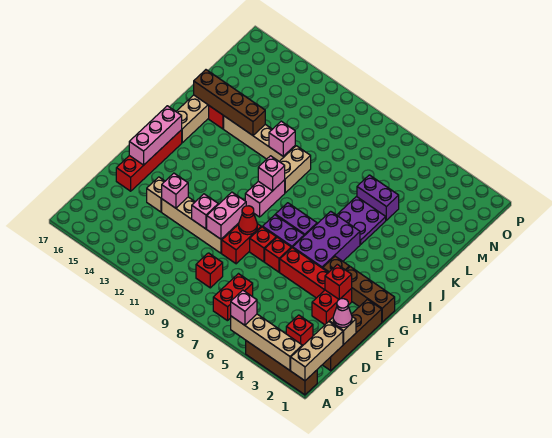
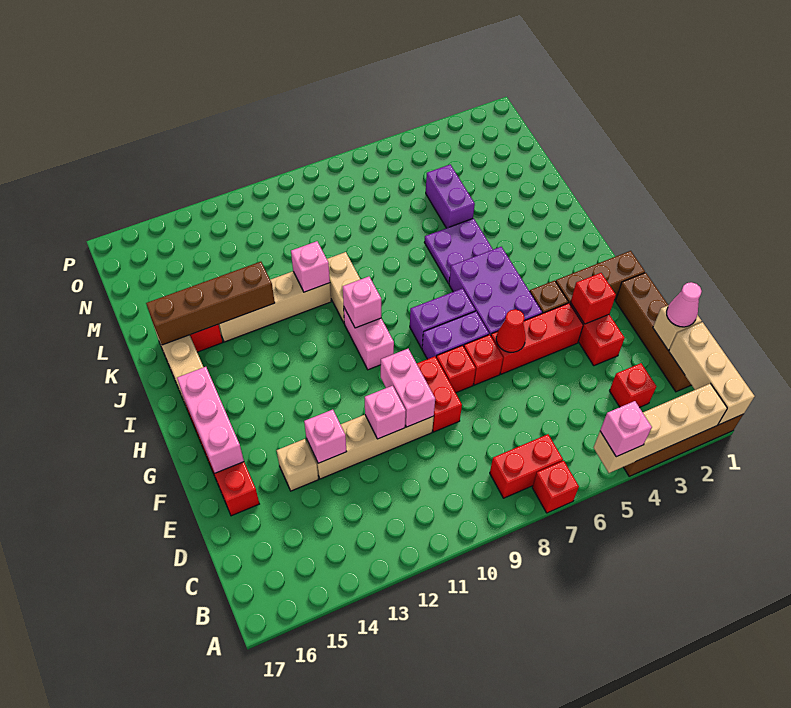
red 1x2 brick [213,274,253,321] -> red 1x2 brick turned to [490,434,563,498]
red 1x1 brick [196,253,223,288] -> red 1x1 brick moved to [532,461,579,513]
red 1x1 cone [239,206,257,235] -> red 1x1 cone moved to [496,309,526,352]
purple 1x2 brick [357,175,399,220] -> purple 1x2 brick turned to [426,165,475,228]

